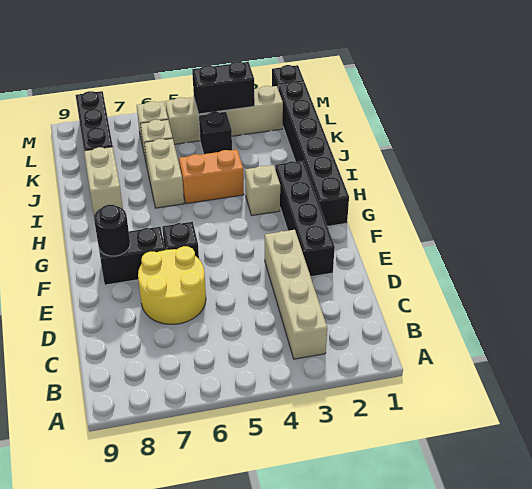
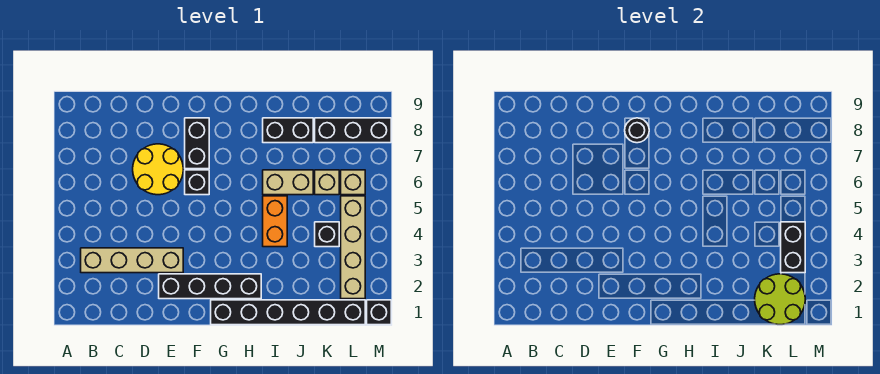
tan 1x1 brick [245,165,280,215] -> none
tan 1x2 brick [84,147,123,215] -> black 1x2 brick [263,118,313,143]
none -> lime 2x2 round brick [755,274,805,325]

